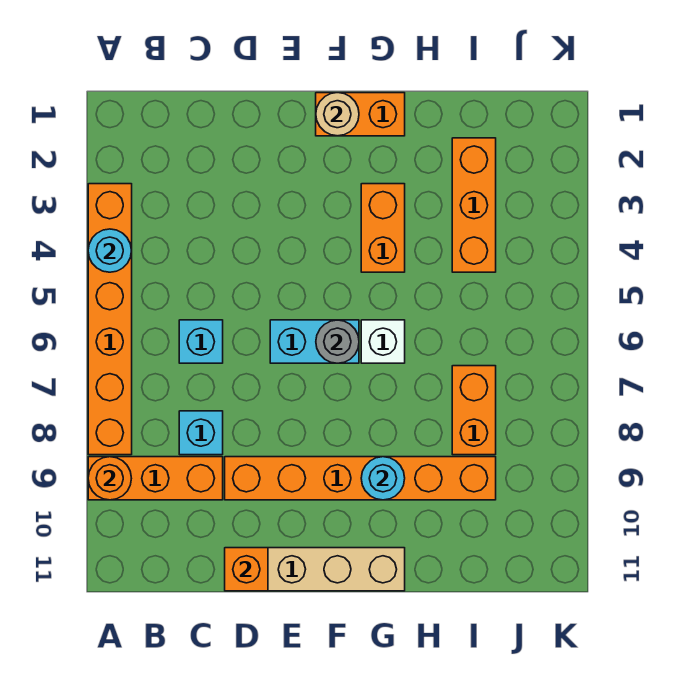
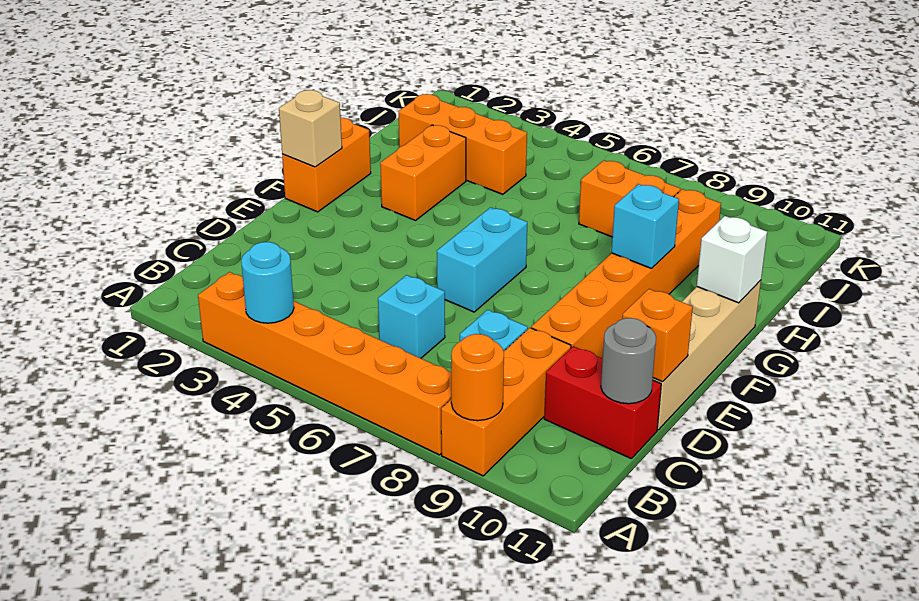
none -> red 1x2 brick [544,346,661,458]
tan 1x1 round brick [316,93,359,136] -> tan 1x1 brick [279,90,342,167]
grey 1x1 round brick [316,320,359,363] -> grey 1x1 round brick moved to [601,318,656,404]
orange 1x2 brick [361,184,405,272] -> orange 1x2 brick turned to [380,125,466,220]
white 1x1 brick [361,320,405,363] -> white 1x1 brick moved to [697,216,767,303]
cyan 1x1 round brick [361,457,405,500] -> cyan 1x1 brick [612,184,679,268]

